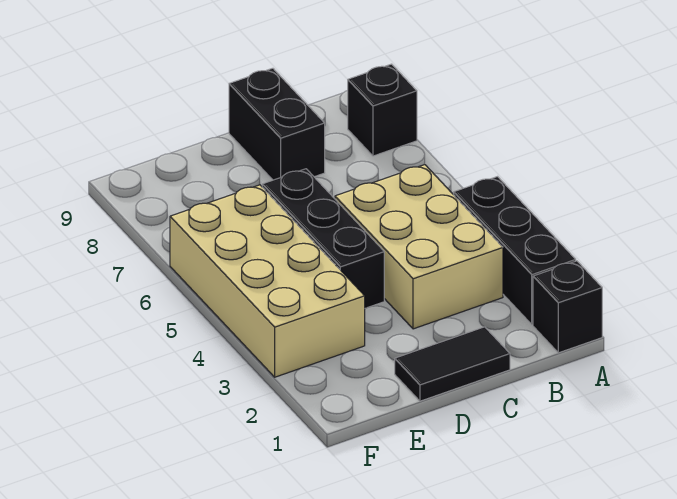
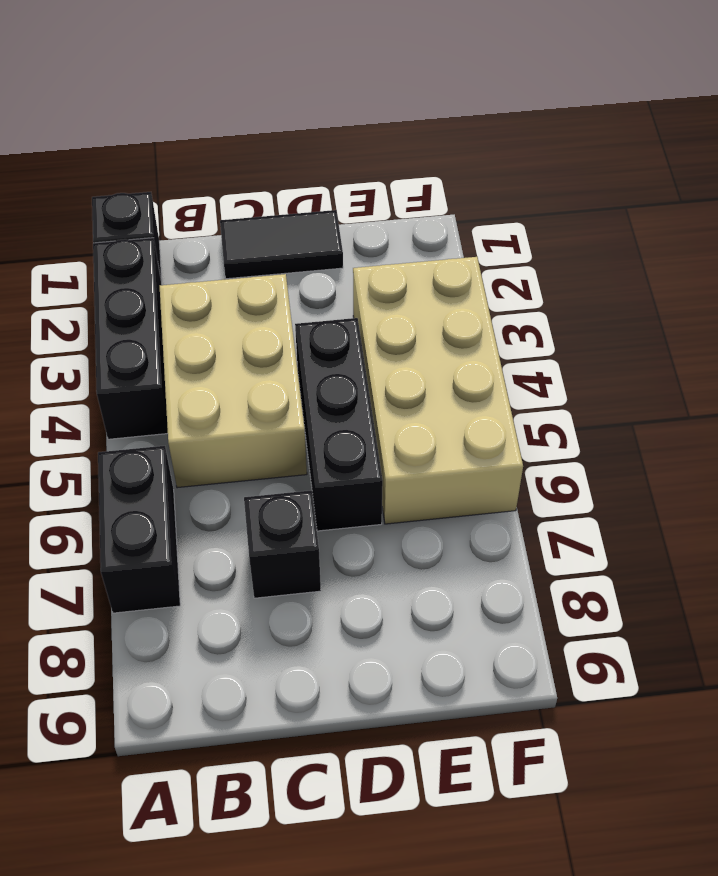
black 1x1 brick [348,64,417,156] -> black 1x1 brick moved to [244,490,321,598]
black 1x2 brick [229,68,325,180] -> black 1x2 brick moved to [98,446,180,613]

